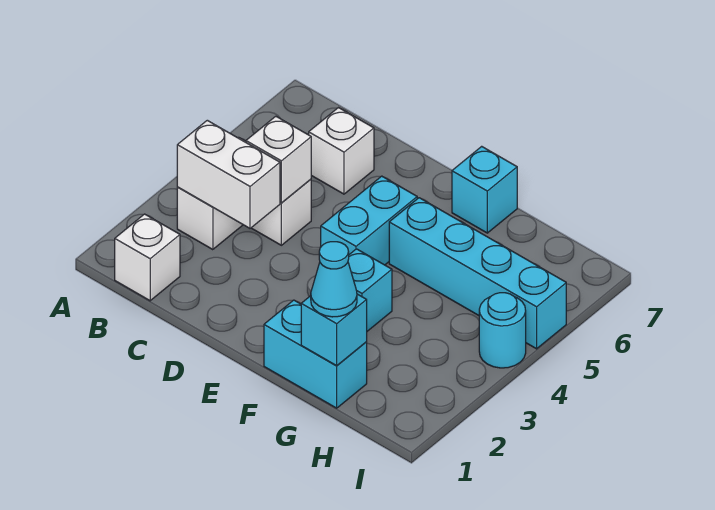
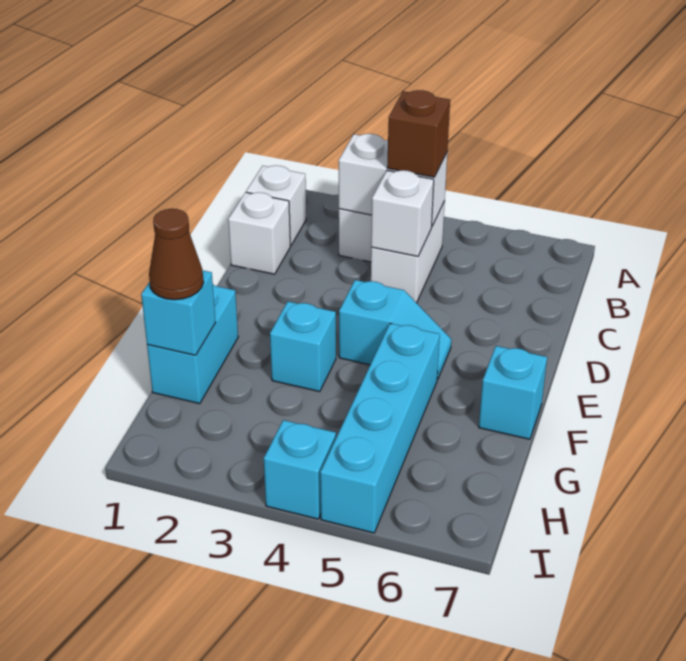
white 1x2 brick [177,120,280,228] -> white 1x2 brick turned to [339,134,447,226]
none -> brown 1x1 brick [387,90,450,177]
white 1x1 brick [309,108,374,194] -> white 1x1 brick moved to [228,192,290,274]
cyan 1x2 brick [321,176,417,265] -> cyan 1x2 slope [339,280,451,379]
cyan 1x1 cone [311,242,357,317] -> brown 1x1 cone [149,209,204,300]
cyan 1x1 round brick [479,293,526,368] -> cyan 1x1 brick [264,420,336,519]

